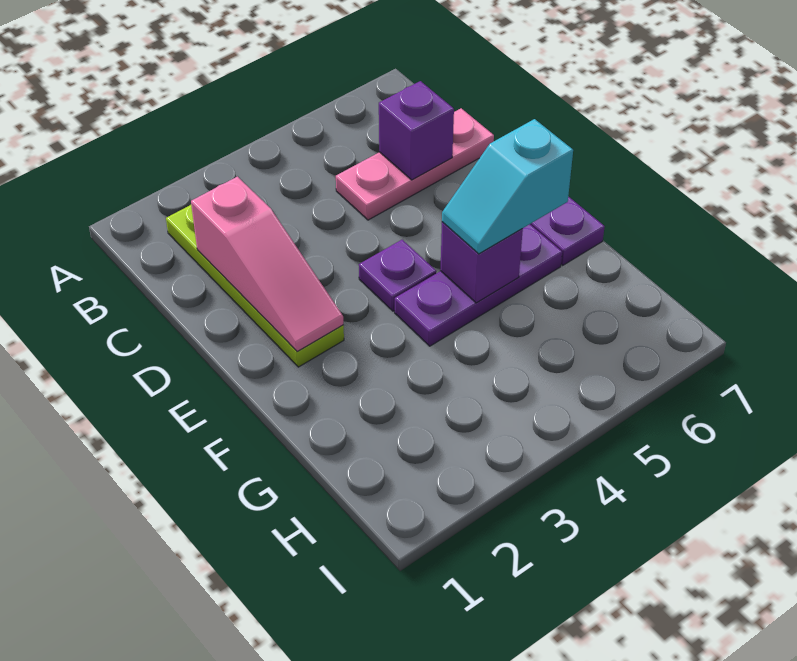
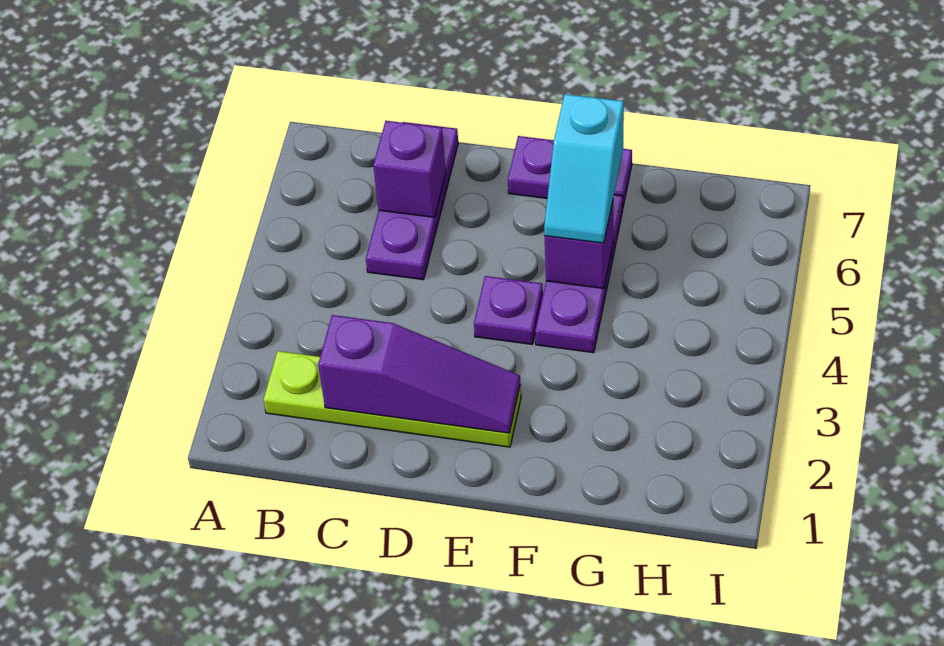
pink 1x3 slope [191,177,343,351] -> purple 1x3 slope [318,315,520,433]
pink 1x3 plate [336,108,494,220] -> purple 1x3 plate [366,122,458,280]

